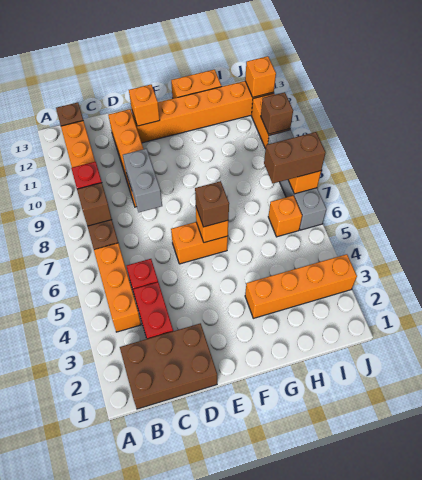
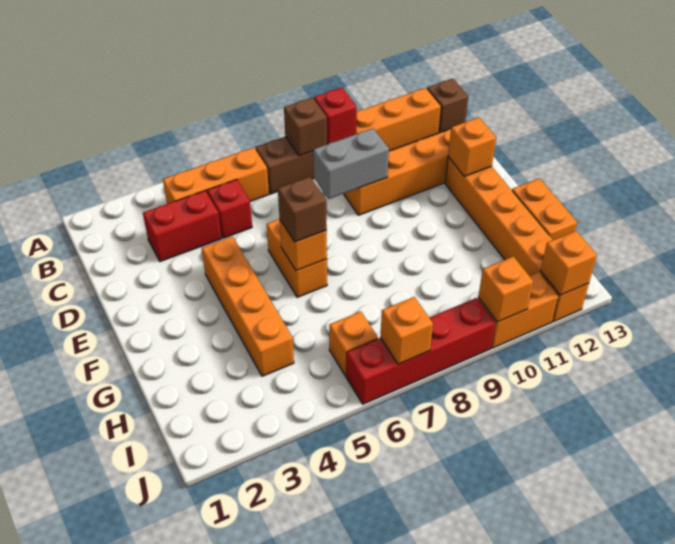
brown 2x3 brick [120,323,217,409] -> none
orange 1x4 brick [245,254,357,318] -> orange 1x4 brick moved to [202,236,294,376]
brown 1x2 brick [264,132,326,183] -> none
grey 1x4 brick [268,130,326,230] -> red 1x4 brick [346,298,495,404]
brown 1x1 brick [261,92,293,134] -> orange 1x1 brick [478,256,533,322]

